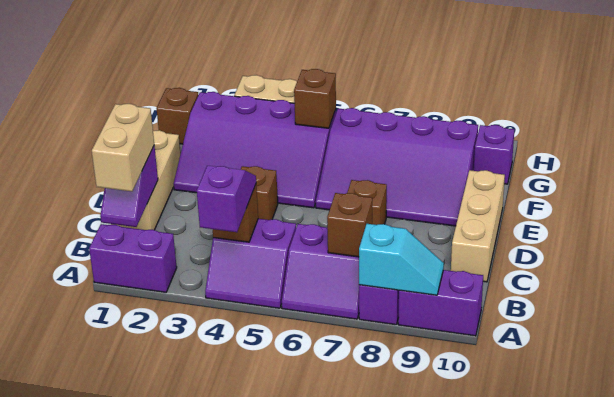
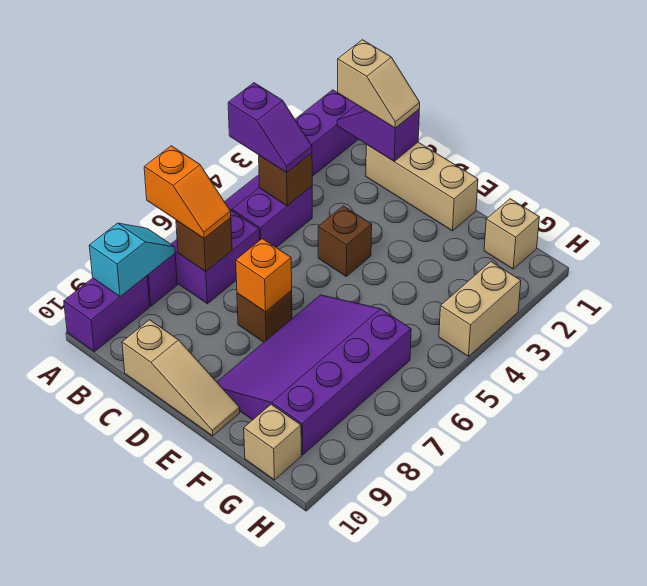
none -> orange 1x2 slope [144,146,231,238]
cyan 1x2 slope [359,224,444,295] -> cyan 1x2 slope turned to [89,223,175,297]
tan 1x2 brick [92,104,154,191] -> tan 1x2 slope [338,40,420,128]
tan 1x3 brick [451,170,505,282] -> tan 1x3 slope [122,320,240,436]
none -> orange 1x1 brick [236,239,292,312]
purple 3x4 slope [174,92,336,208] -> none
brown 1x1 brick [156,88,198,144] -> tan 1x1 brick [484,199,539,269]
brown 1x1 brick [294,69,336,128] -> none
purple 1x1 brick [474,125,514,184] -> tan 1x1 brick [244,404,301,480]

